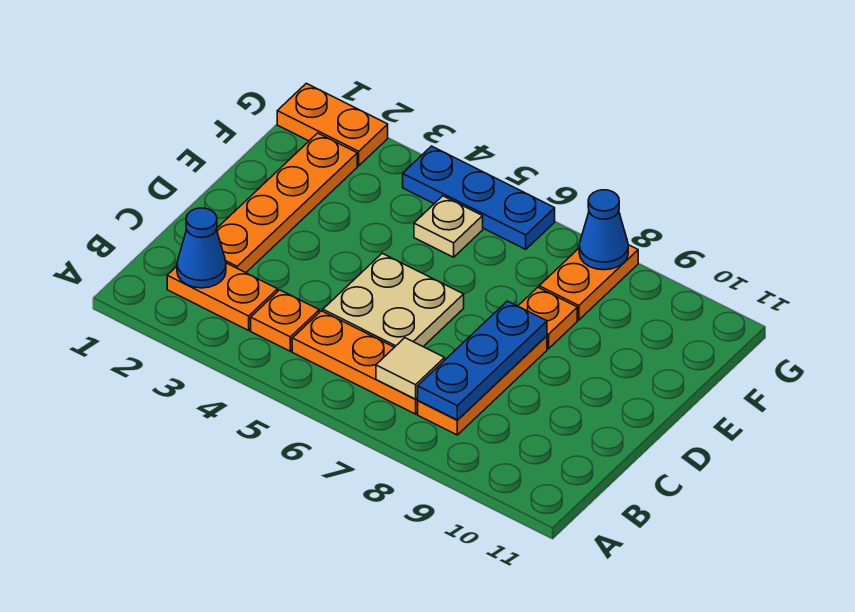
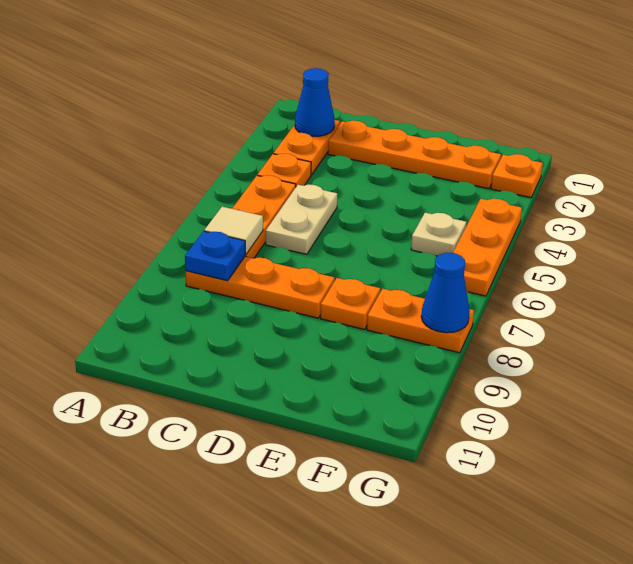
blue 1x3 plate [418,301,547,420] -> blue 1x1 plate [185,231,245,281]
tan 2x2 plate [323,253,464,347] -> tan 1x2 plate [266,184,337,254]
orange 1x2 plate [277,83,388,166] -> orange 1x1 plate [491,154,543,198]
blue 1x3 plate [403,146,555,249] -> orange 1x3 plate [453,199,522,296]

